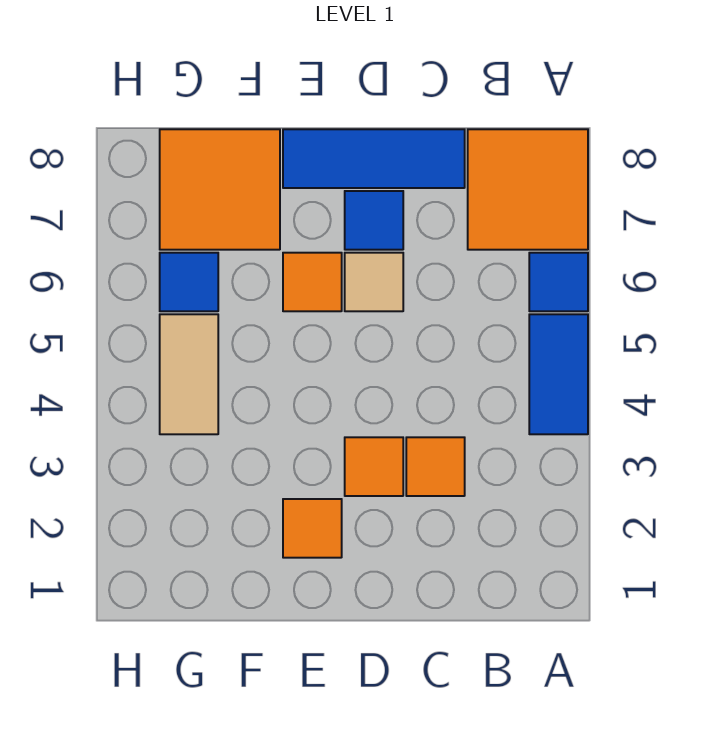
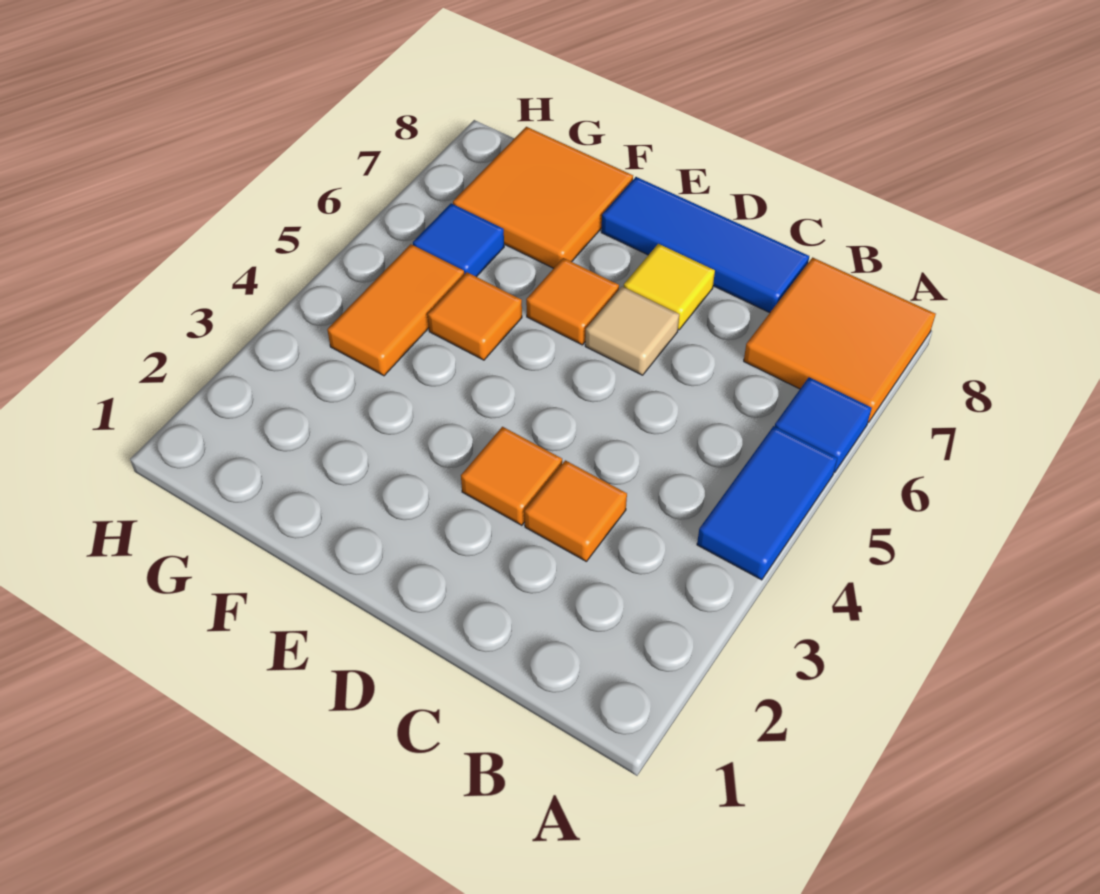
blue 1x1 tile [345,191,403,250] -> yellow 1x1 tile [624,244,715,330]
orange 1x1 tile [283,499,342,558] -> orange 1x1 tile moved to [428,272,522,360]
tan 1x2 tile [160,314,218,434] -> orange 1x2 tile [327,244,464,376]

